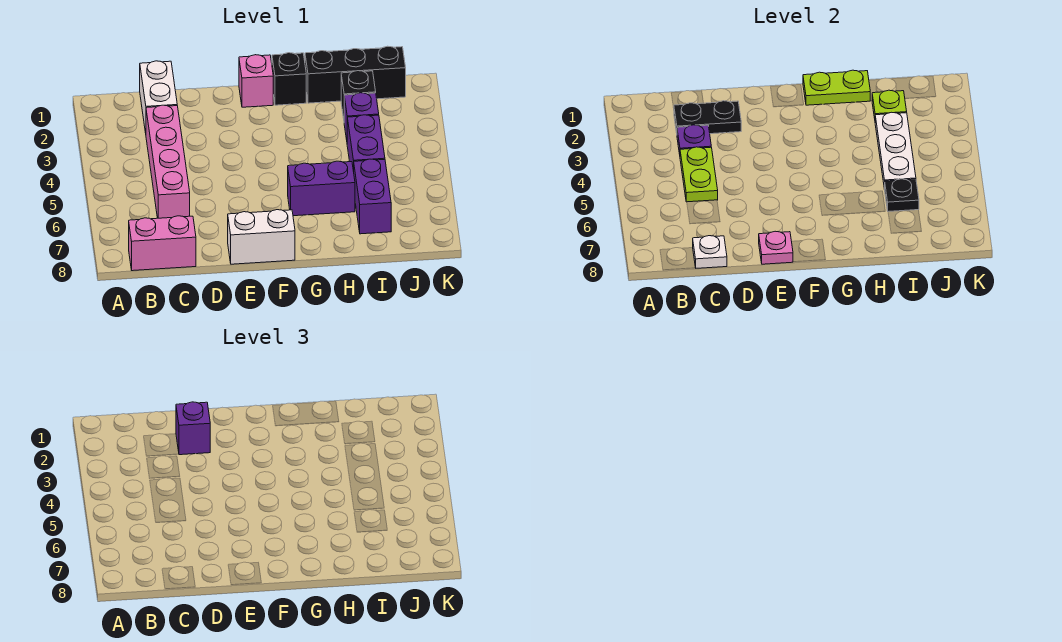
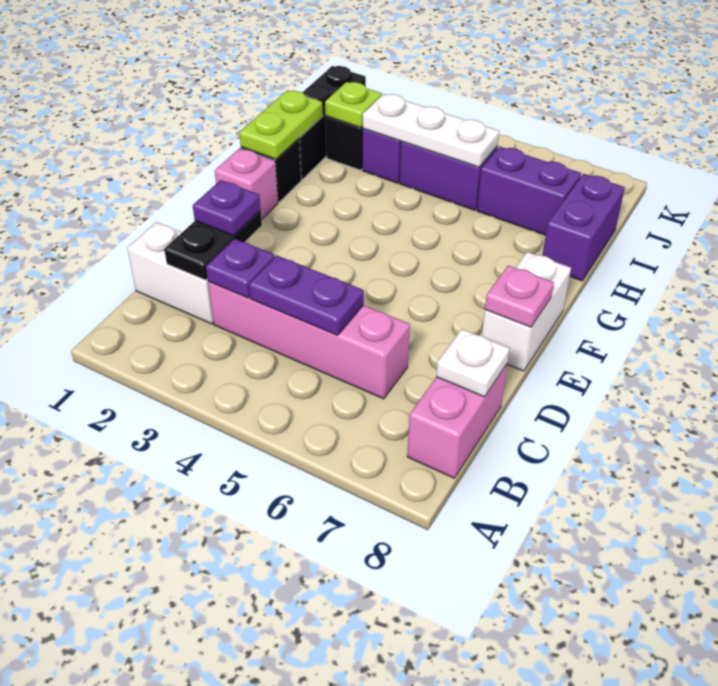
lime 1x2 plate [680,147,718,202] -> purple 1x2 plate [249,256,364,335]
purple 1x1 brick [176,402,210,455] -> purple 1x1 plate [193,180,261,236]
purple 1x2 brick [288,161,355,216] -> purple 1x2 brick moved to [542,174,625,281]
black 1x1 plate [885,179,919,211] -> none

